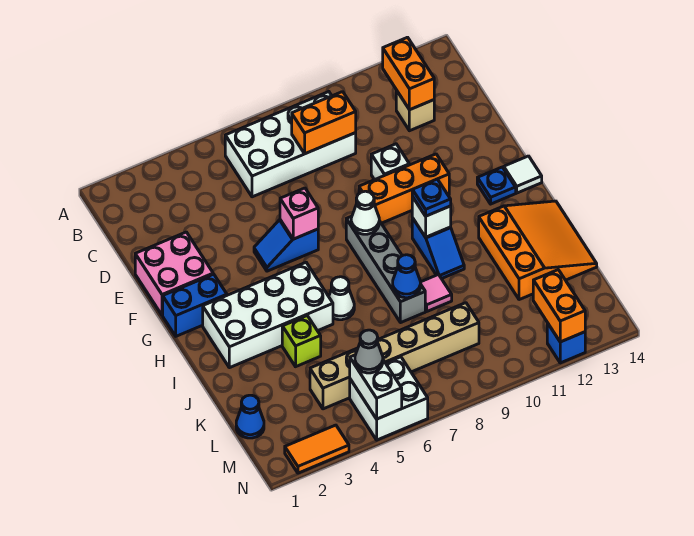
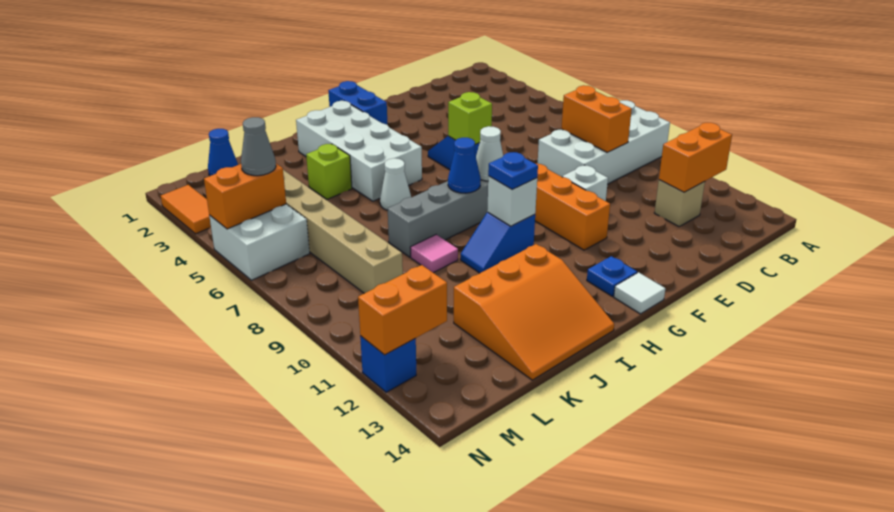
white 2x4 brick [225,92,356,197] -> white 2x4 brick turned to [538,100,670,184]
pink 2x2 brick [135,232,213,315] -> none
pink 1x1 brick [280,188,318,239] -> lime 1x1 brick [448,92,492,145]
blue 1x1 cone [393,255,420,298] -> blue 1x1 cone moved to [448,138,481,193]
white 1x2 brick [350,355,402,419] -> orange 1x2 brick [204,164,286,229]

